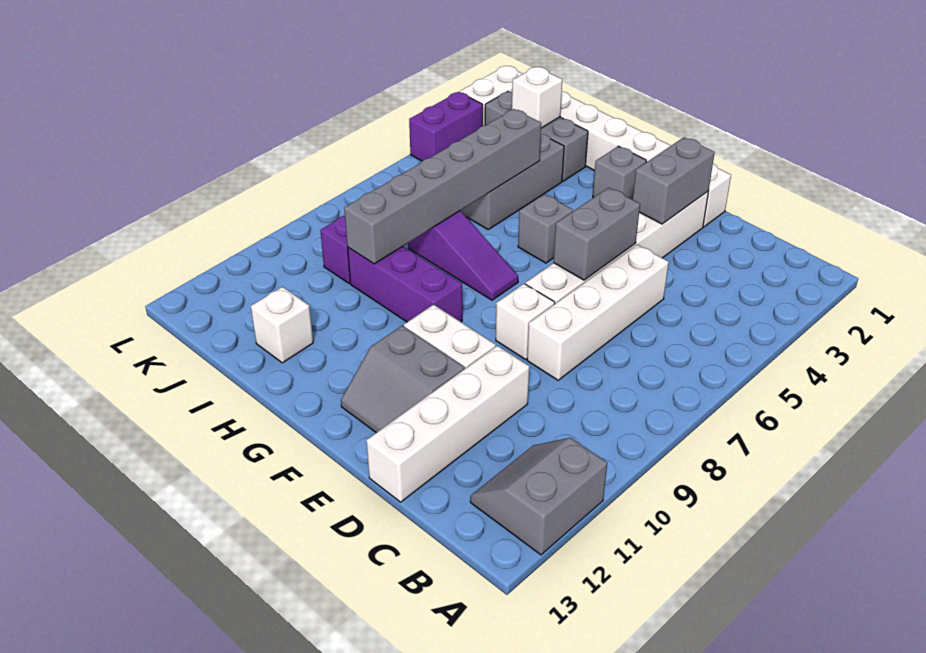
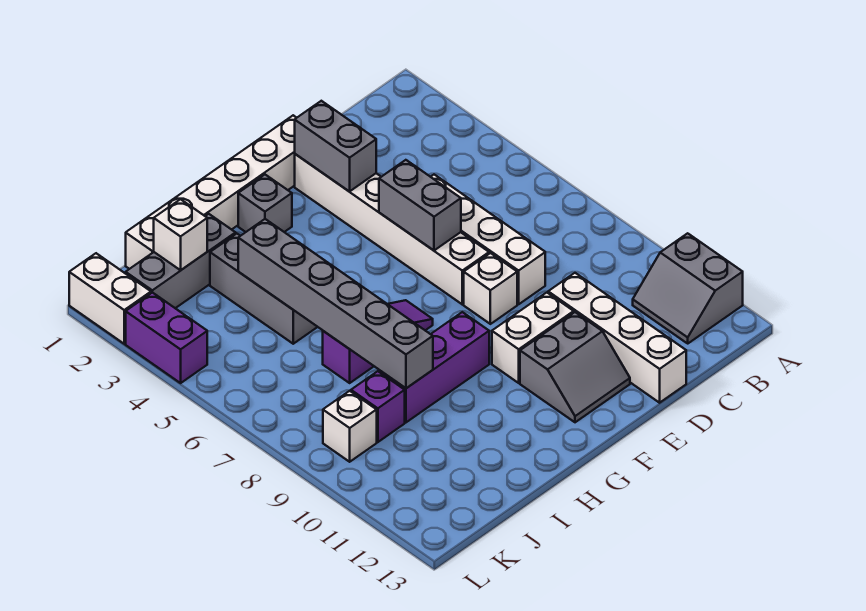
grey 1x1 brick [518,194,573,263] -> none
white 1x1 brick [251,287,313,363] -> white 1x1 brick moved to [323,391,377,462]

